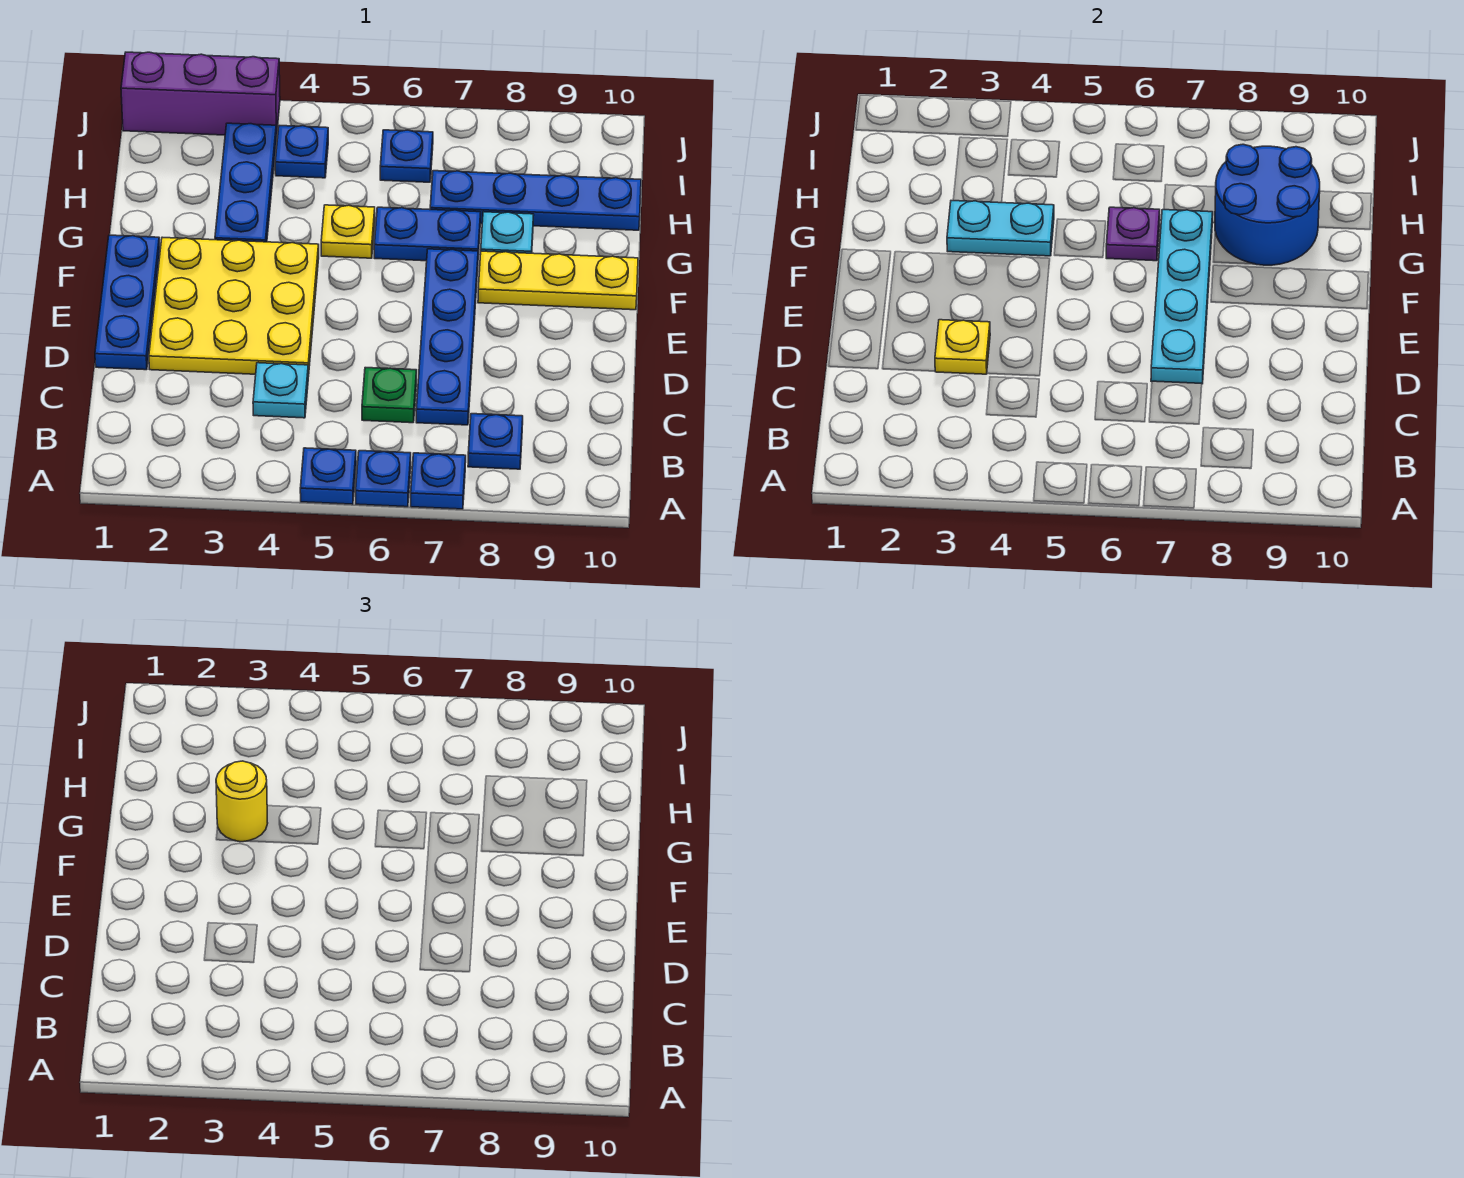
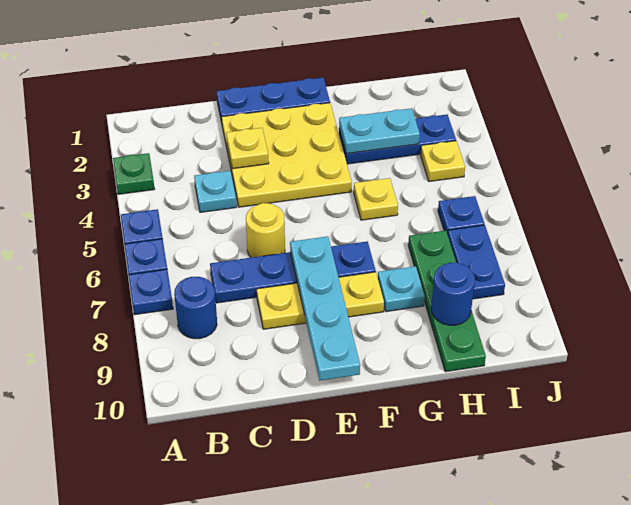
blue 1x1 plate [468,414,523,469] -> blue 1x1 round brick [174,277,217,339]
green 1x1 plate [362,368,417,423] -> green 1x1 plate moved to [113,153,155,194]
cyan 1x4 plate [1151,210,1213,384] -> cyan 1x4 plate turned to [290,236,360,380]
yellow 1x3 plate [478,251,638,310] -> yellow 1x3 plate turned to [257,272,384,329]
cyan 1x2 plate [947,201,1054,256] -> cyan 1x2 plate turned to [339,108,420,154]
yellow 1x1 round brick [216,761,268,842] -> yellow 1x1 round brick moved to [246,203,285,258]
blue 1x2 plate [374,207,481,261] -> blue 1x2 plate moved to [448,225,505,299]
purple 1x1 plate [1106,207,1160,261] -> none
blue 2x2 round brick [1215,144,1320,265] -> blue 1x1 round brick [431,263,475,325]
blue 1x4 plate [430,171,641,230] -> green 1x4 plate [408,231,486,372]
blue 1x1 plate [275,126,328,178] -> yellow 1x1 plate [420,141,465,182]
purple 1x3 brick [121,52,280,137] -> none

